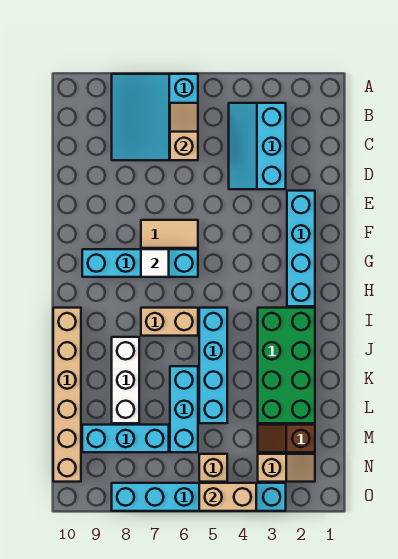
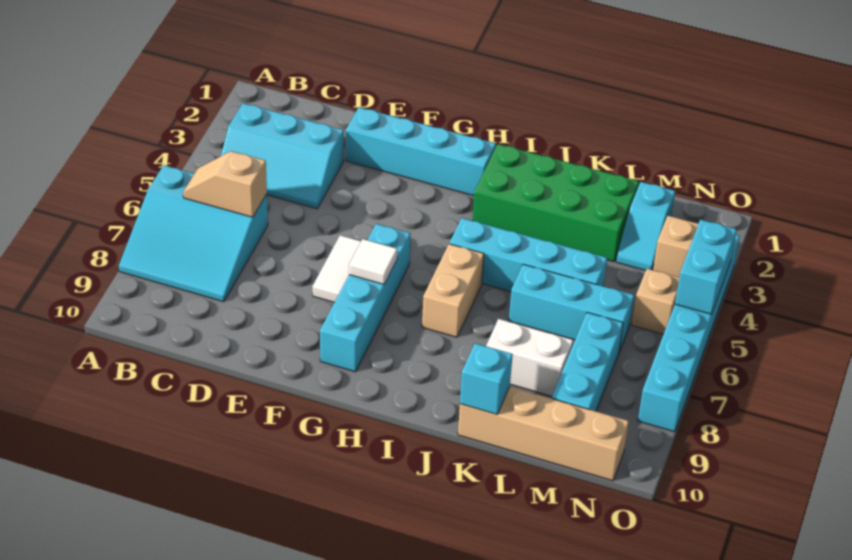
tan 1x2 tile [141,220,198,248] -> white 1x2 tile [312,235,361,302]
tan 1x6 brick [53,308,81,482] -> tan 1x4 brick [458,387,629,481]
white 1x3 brick [112,337,139,423] -> white 1x2 brick [486,319,573,396]
none -> cyan 1x1 brick [460,343,513,414]
brown 1x2 slope [258,425,315,452] -> cyan 1x2 slope [616,182,675,270]
tan 1x2 brick [199,483,256,511] -> cyan 1x2 brick [675,220,737,314]

